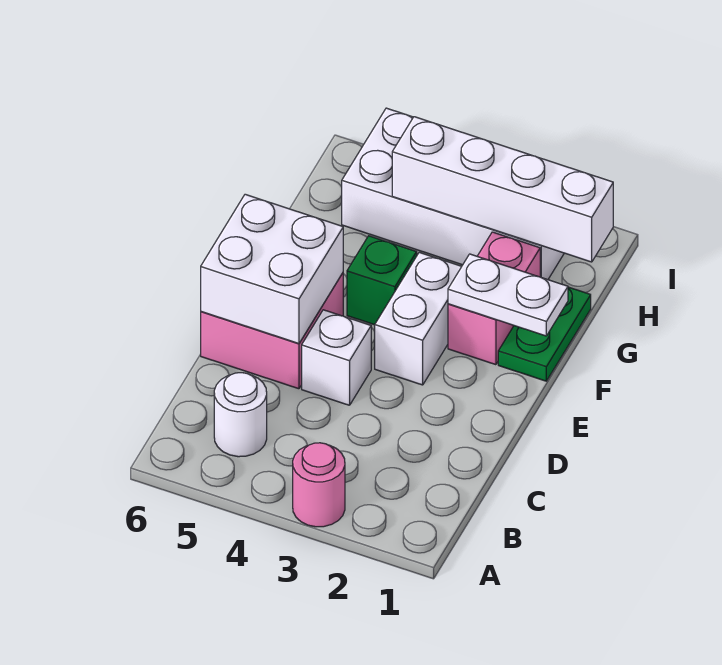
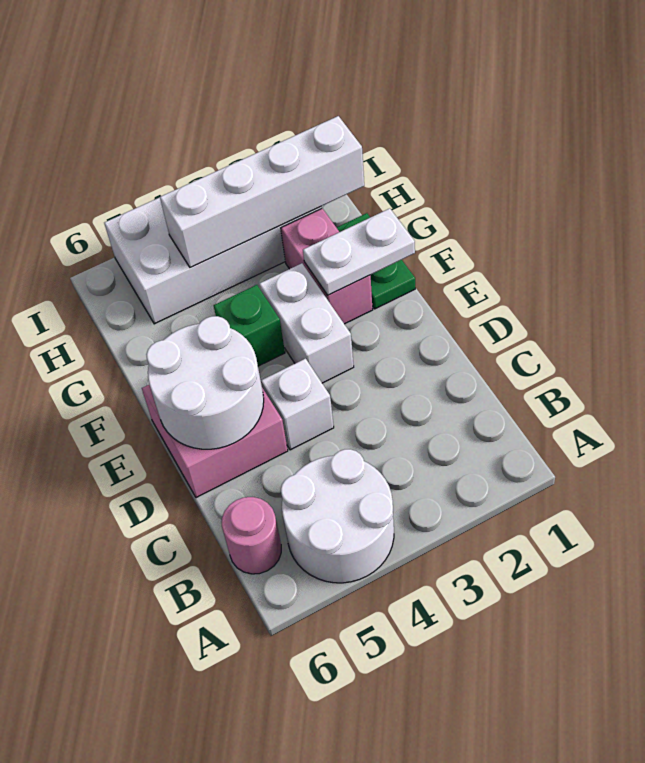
pink 1x1 round brick [293,443,345,527] -> pink 1x1 round brick moved to [222,497,281,574]
white 1x1 round brick [214,373,267,457] -> white 2x2 round brick [281,449,394,583]
white 2x2 brick [201,194,343,344] -> white 2x2 round brick [146,316,264,449]

